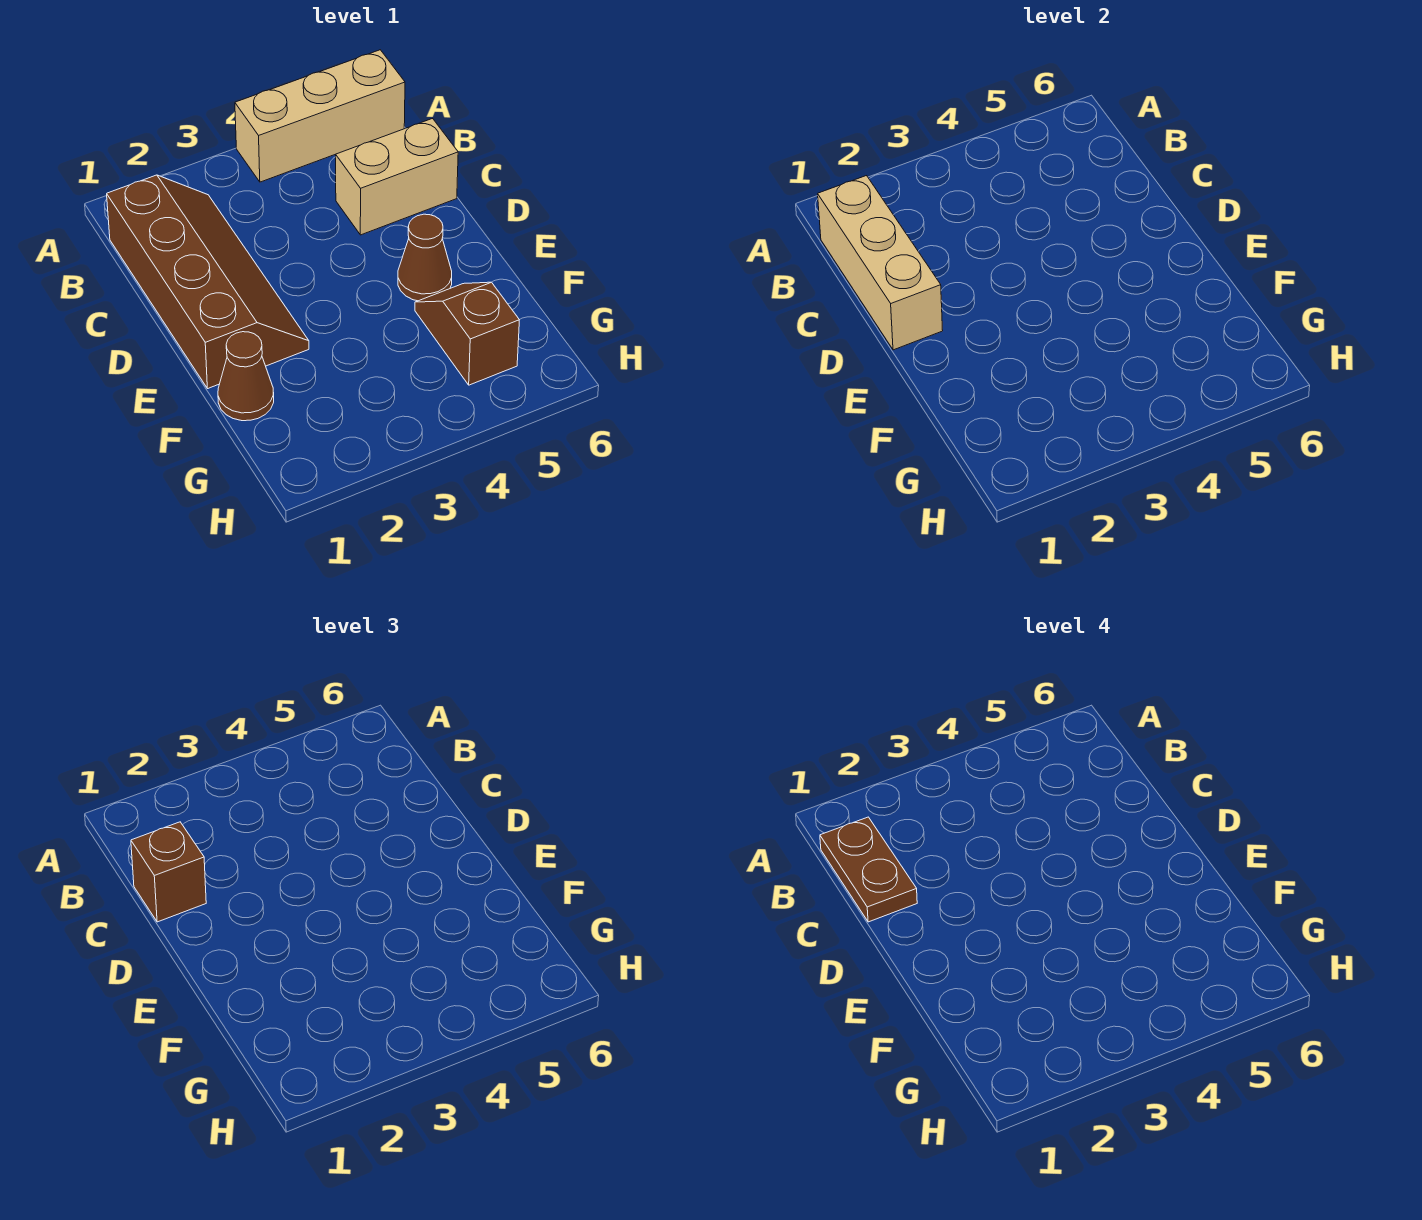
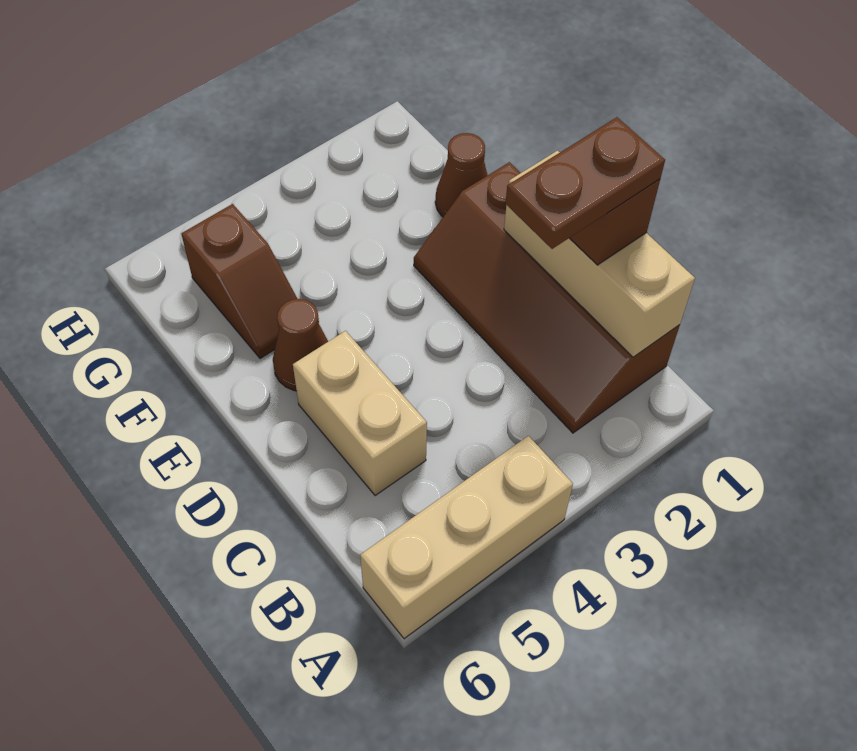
brown 1x2 plate [820,817,917,922] -> brown 1x2 plate turned to [505,117,665,249]
tan 1x2 brick [336,119,458,235] -> tan 1x2 brick turned to [293,331,427,496]

